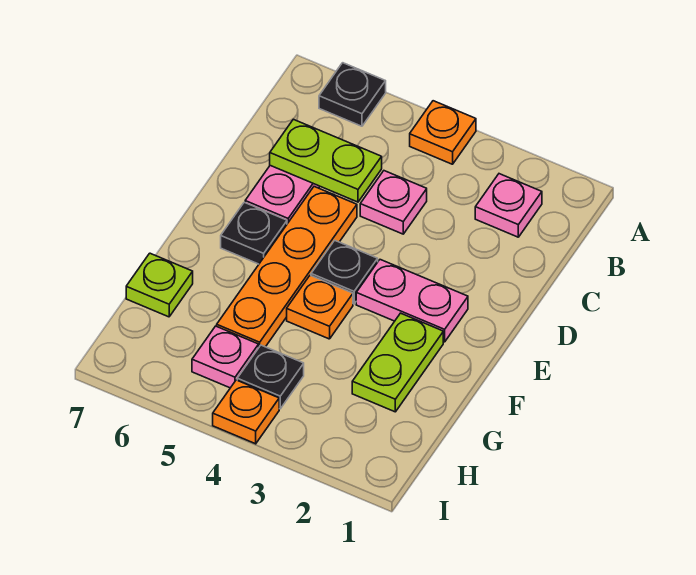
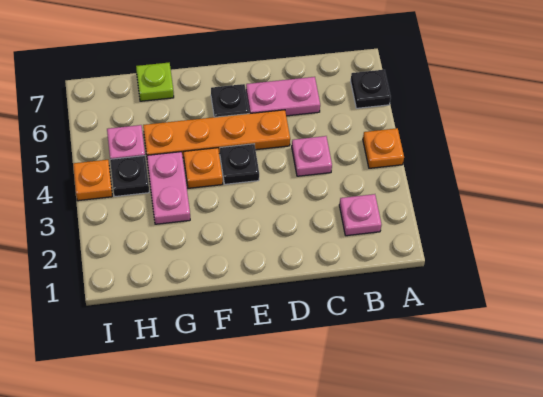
lime 1x2 plate [270,119,382,202] -> none
pink 1x2 plate [356,260,468,342] -> pink 1x2 plate moved to [147,152,190,224]
lime 1x2 plate [352,313,443,412] -> none

